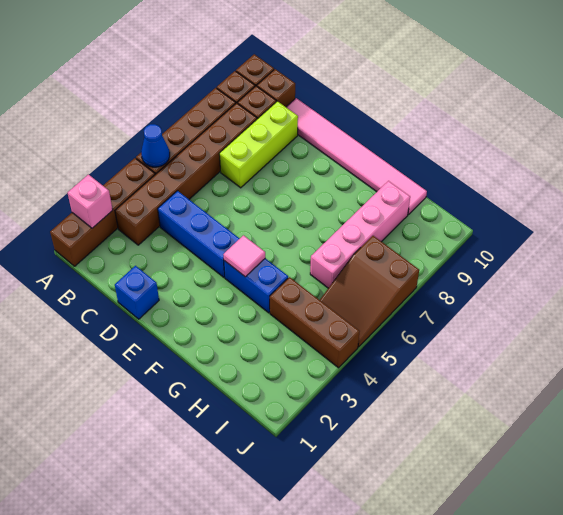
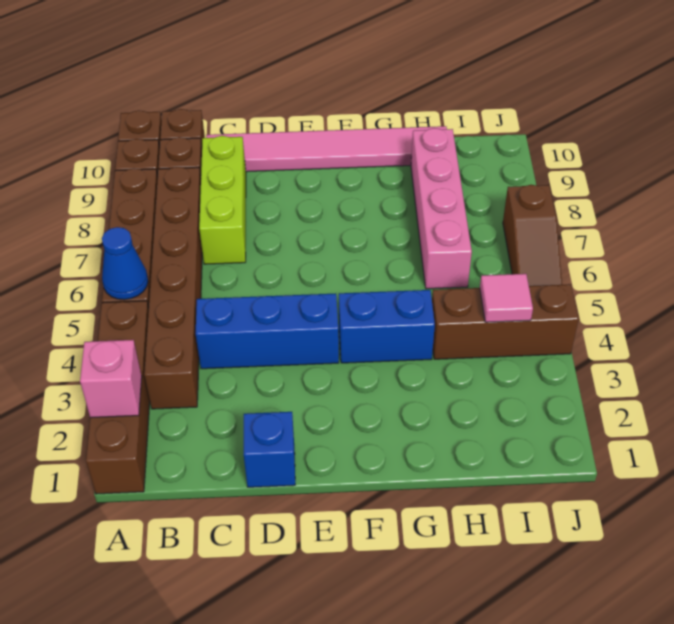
pink 1x1 tile [223,235,265,277] -> pink 1x1 tile moved to [480,274,533,322]
brown 2x3 slope [320,236,419,347] -> brown 1x3 slope [503,185,562,286]

